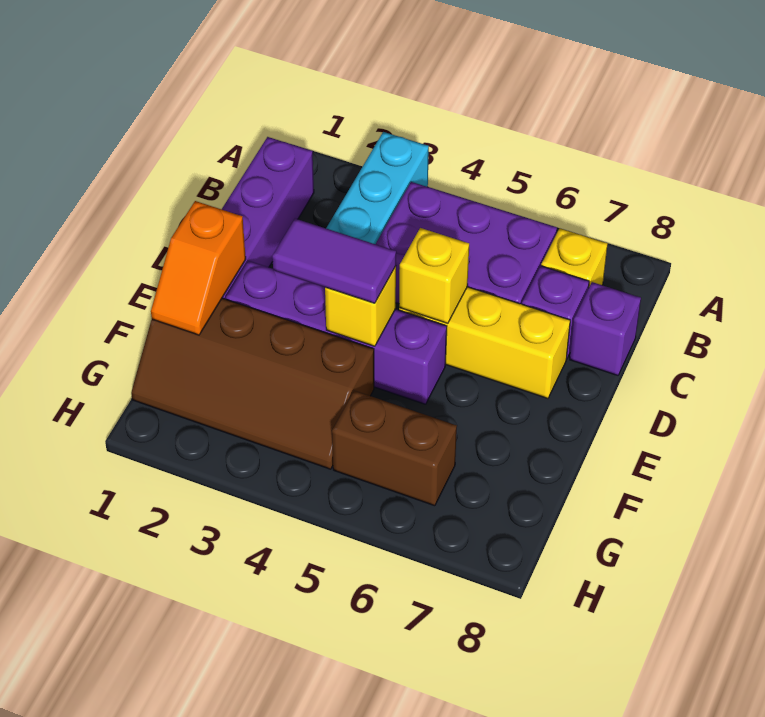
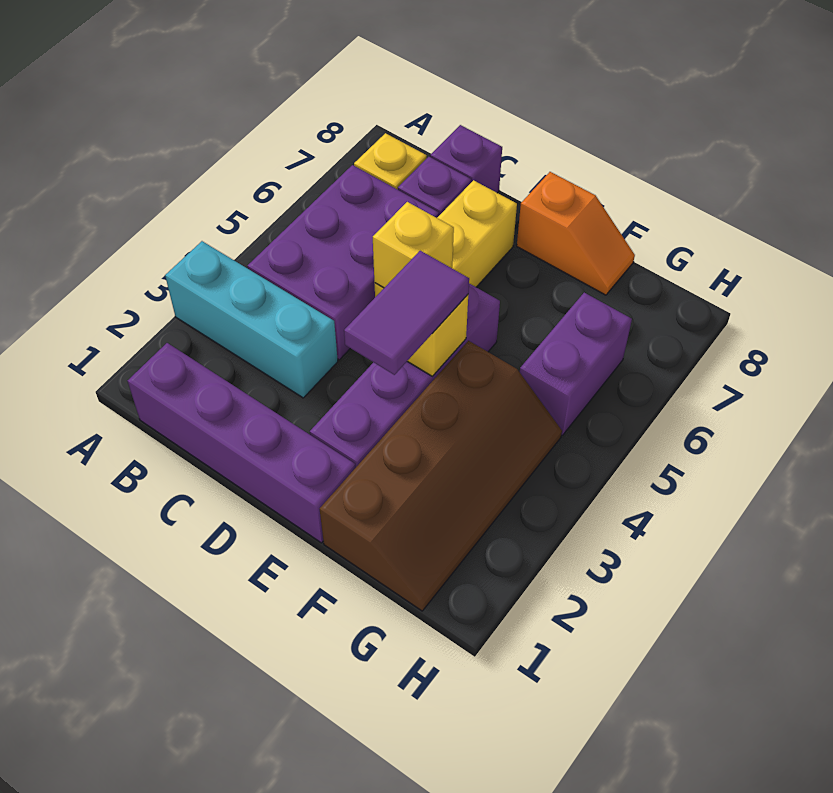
orange 1x2 slope [151,201,246,335] -> orange 1x2 slope moved to [517,172,635,295]
brown 1x2 brick [332,391,457,506] -> purple 1x2 brick [520,293,632,435]

